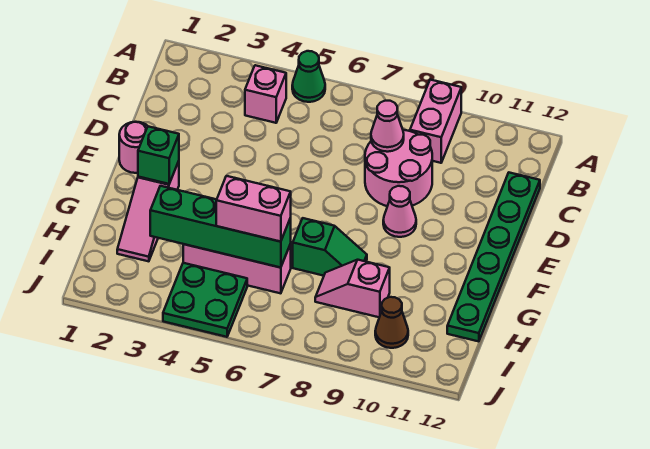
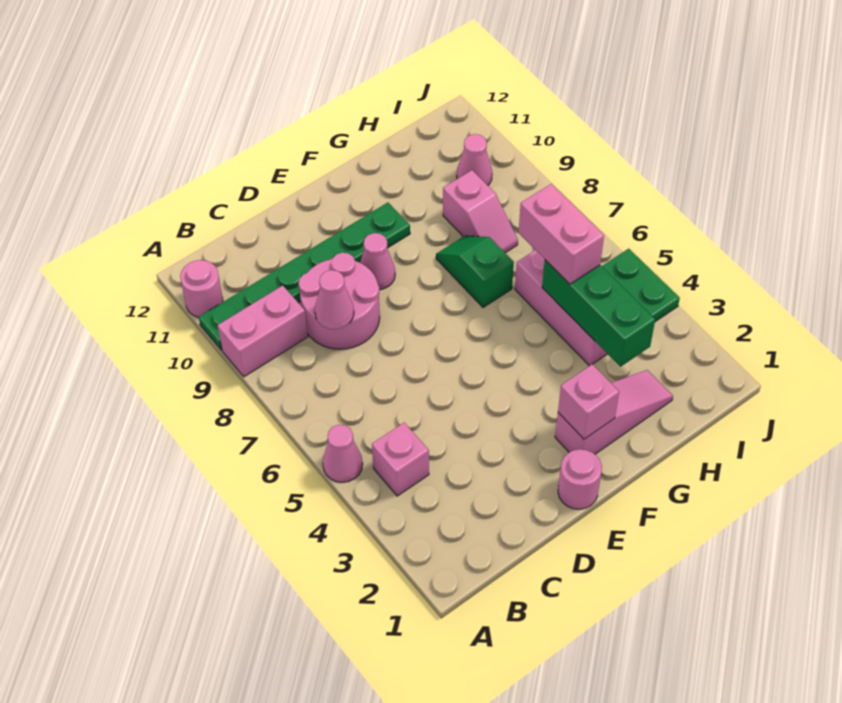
green 1x1 cone [292,51,325,102] -> pink 1x1 cone [323,425,363,482]
none -> pink 1x1 round brick [180,260,223,317]
green 1x6 plate [447,173,540,341] -> green 1x6 plate moved to [199,203,410,350]
green 1x1 brick [138,126,179,184] -> pink 1x1 brick [558,364,619,439]
green 1x4 brick [150,186,291,268] -> green 1x3 brick [542,260,655,367]
brown 1x1 cone [375,297,408,348] -> pink 1x1 cone [457,134,492,185]

